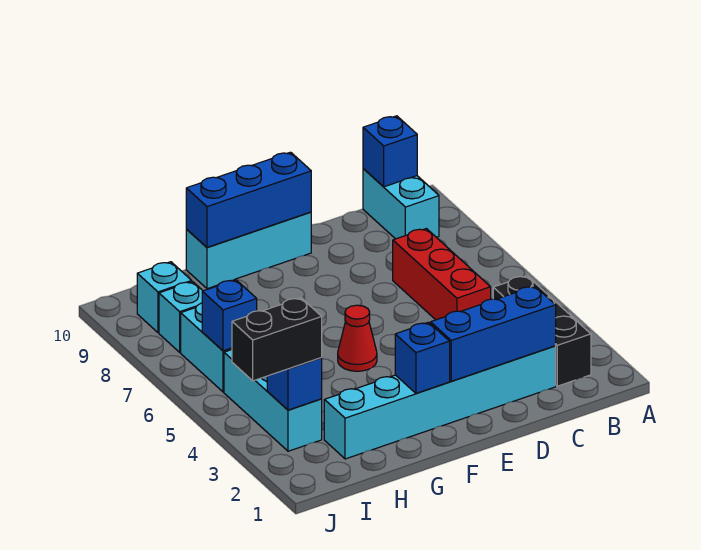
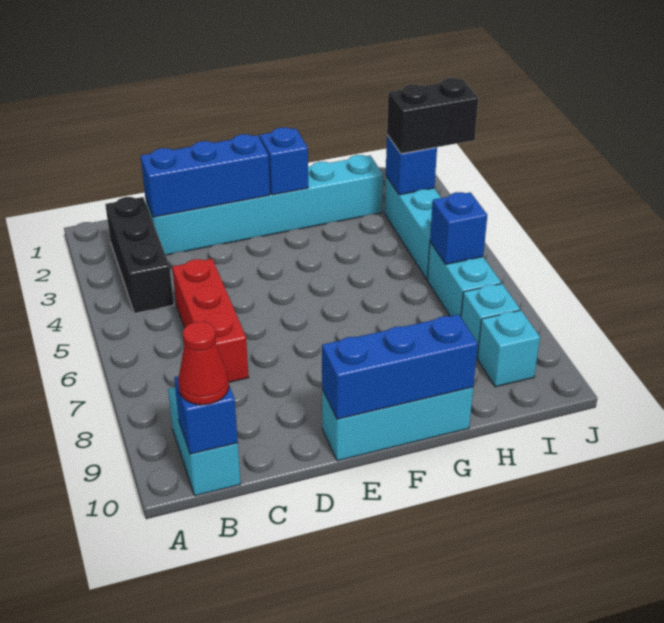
red 1x1 cone [338,305,377,371] -> red 1x1 cone moved to [178,322,229,405]

